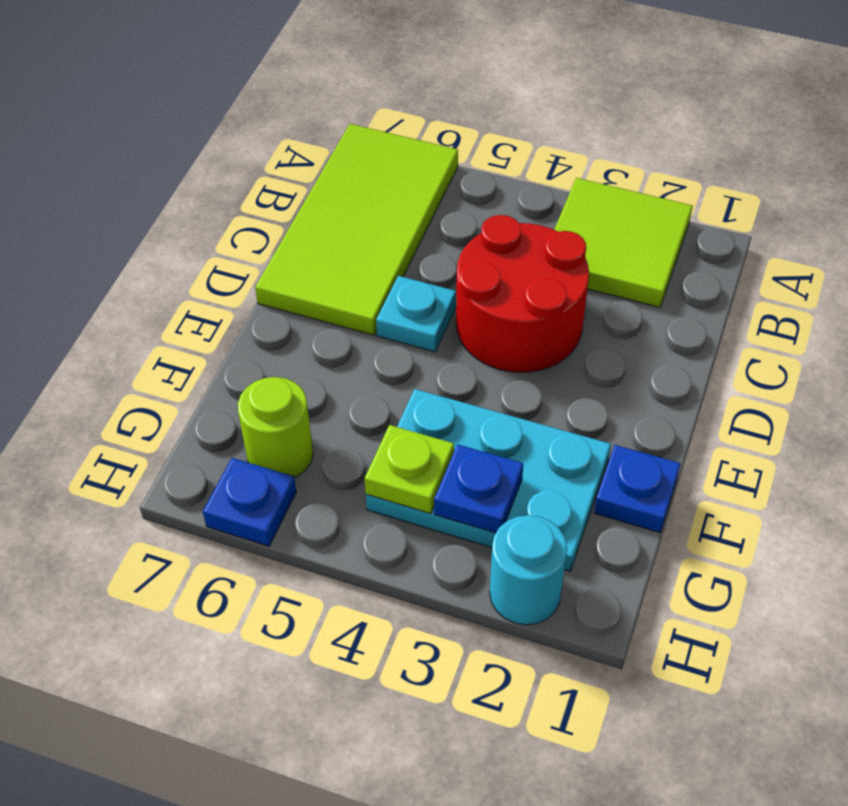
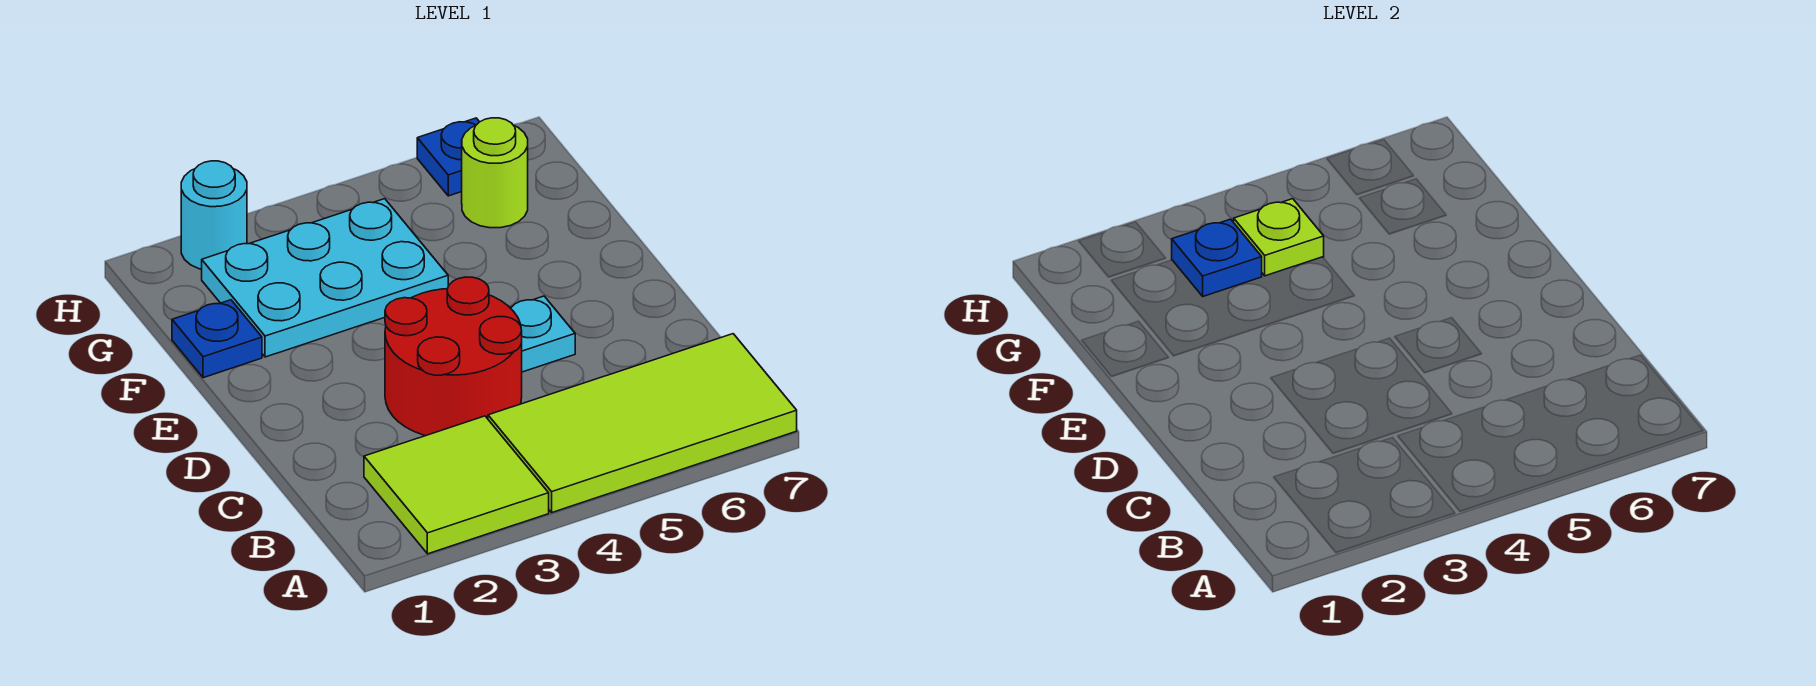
lime 2x4 tile [255,124,458,335] -> lime 2x4 tile turned to [488,334,797,512]

